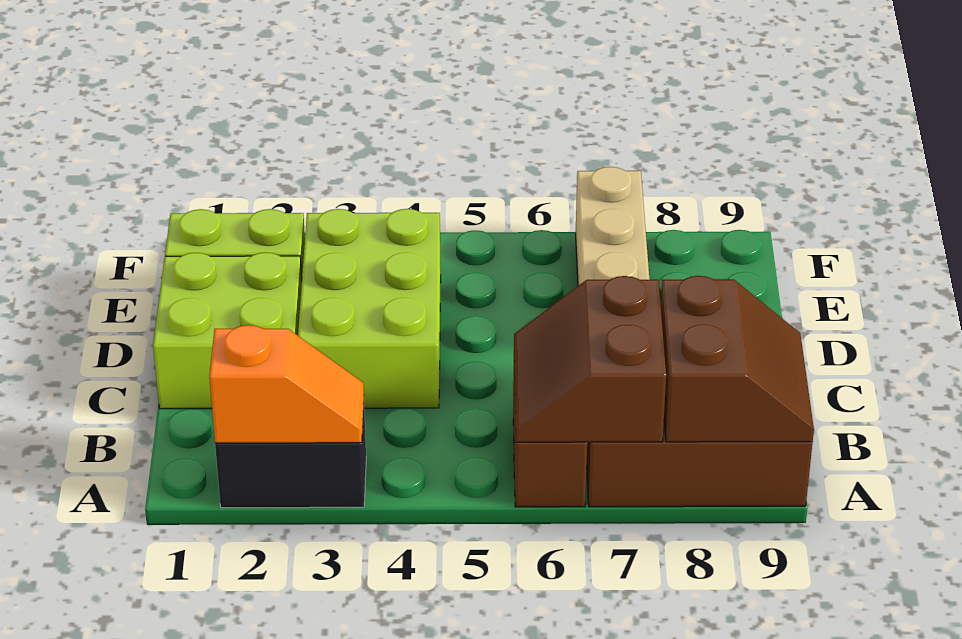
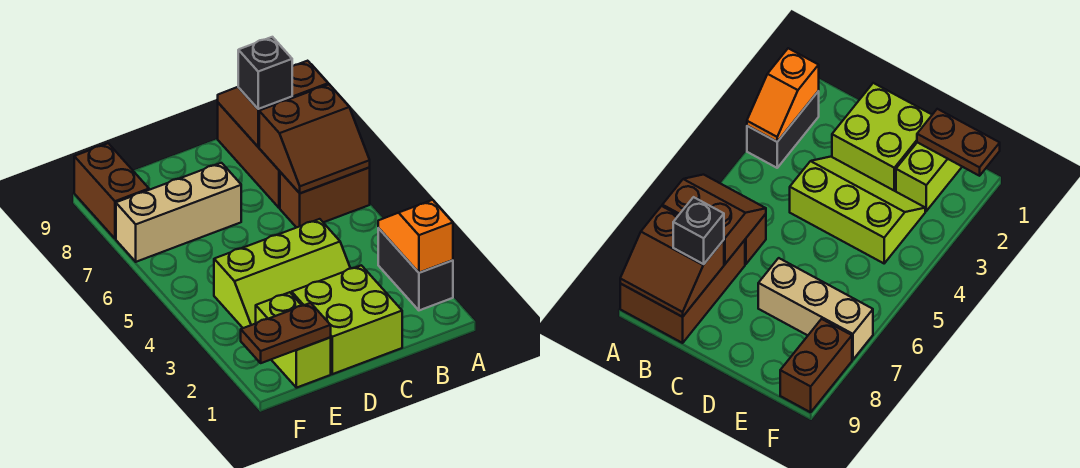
none -> black 1x1 brick [238,37,292,109]
lime 2x3 brick [298,209,441,408] -> lime 2x3 slope [214,219,351,328]
none -> brown 1x2 plate [241,303,331,363]
none -> brown 1x2 brick [74,143,149,239]

